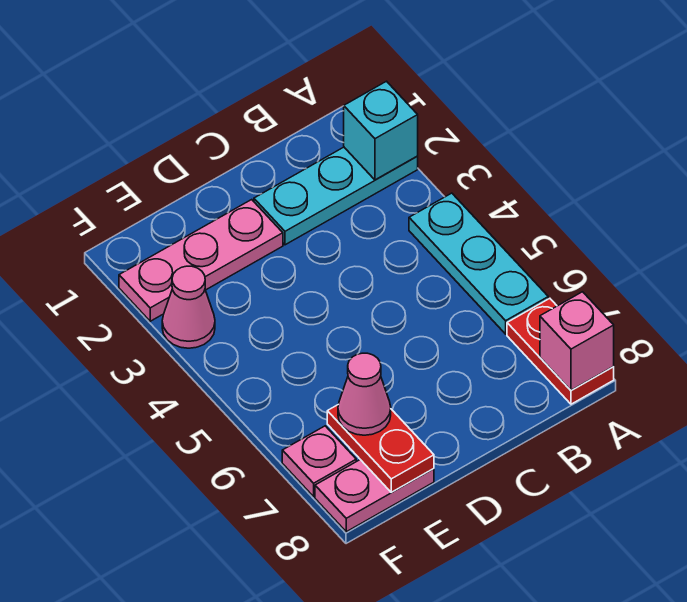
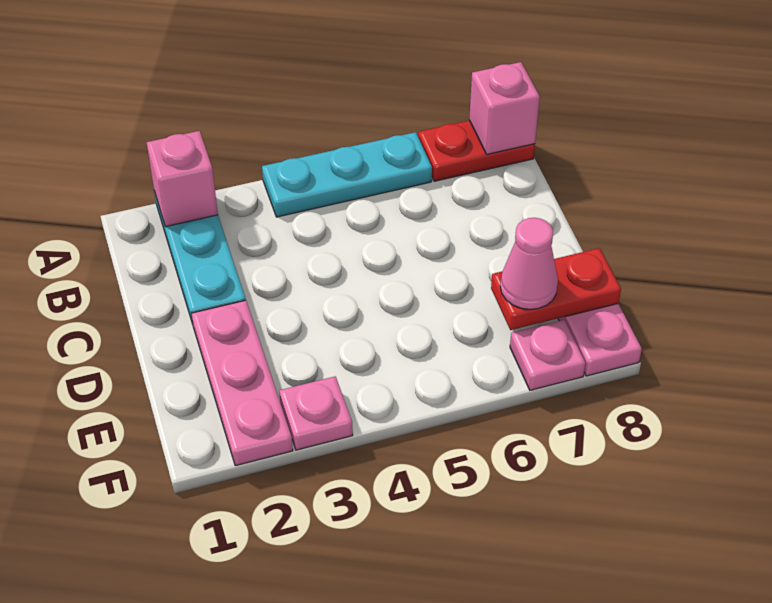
cyan 1x1 brick [344,81,418,180] -> pink 1x1 brick [146,131,218,227]
pink 1x1 cone [162,266,215,348] -> pink 1x1 plate [279,376,353,450]

